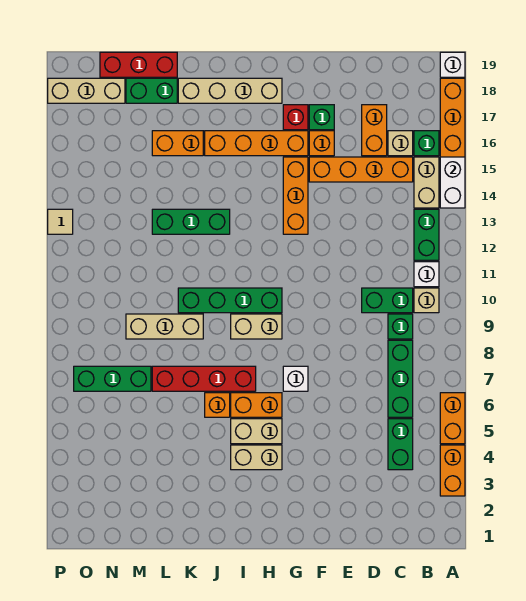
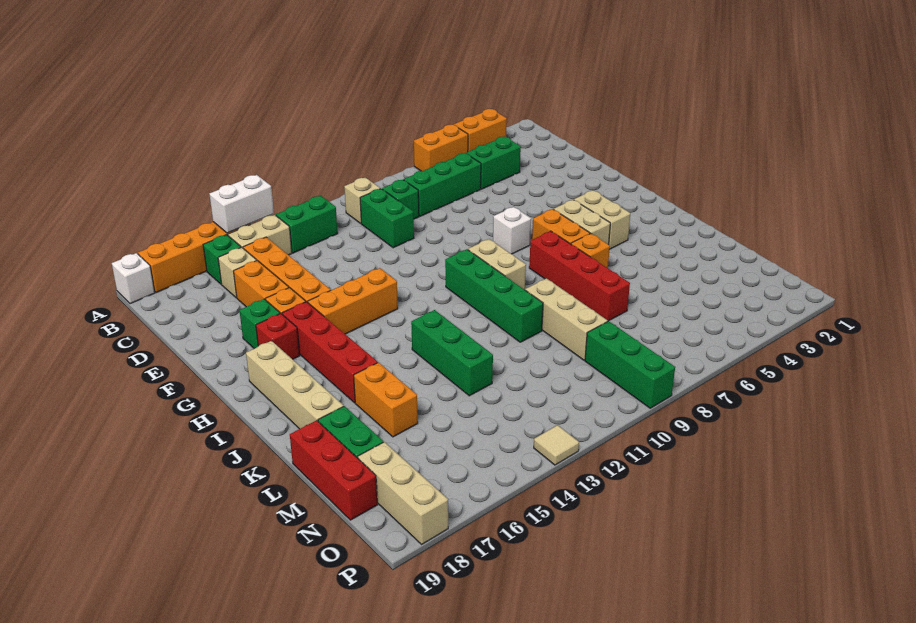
white 1x1 brick [414,262,439,287] -> none
orange 1x2 brick [362,105,387,156] -> orange 1x2 brick turned to [234,261,289,307]
orange 1x4 brick [205,131,308,156] -> red 1x4 brick [282,302,378,403]
green 1x3 brick [74,366,151,391] -> green 1x3 brick moved to [585,321,675,408]

